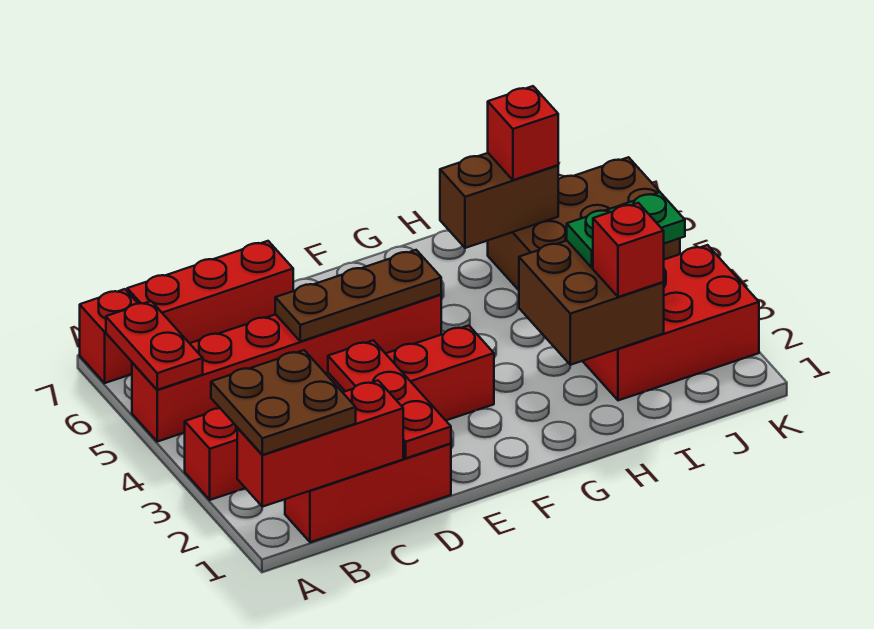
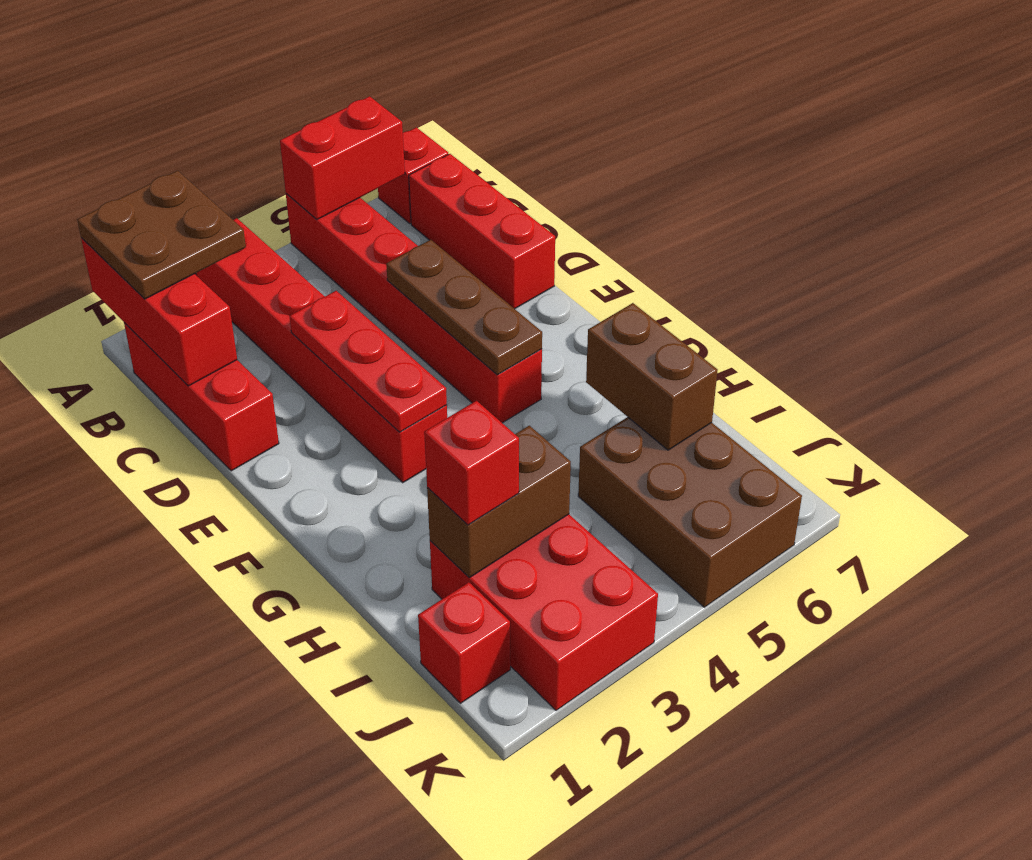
red 1x2 plate [106,301,203,390] -> red 1x2 brick [280,96,405,219]
red 1x3 plate [328,340,451,458] -> red 1x3 plate turned to [290,291,447,432]
brown 2x2 brick [519,241,664,365] -> brown 1x2 brick [427,426,571,578]
green 1x2 plate [567,192,685,268] -> none
red 1x1 brick [488,86,558,180] -> red 1x1 brick moved to [418,582,510,703]

